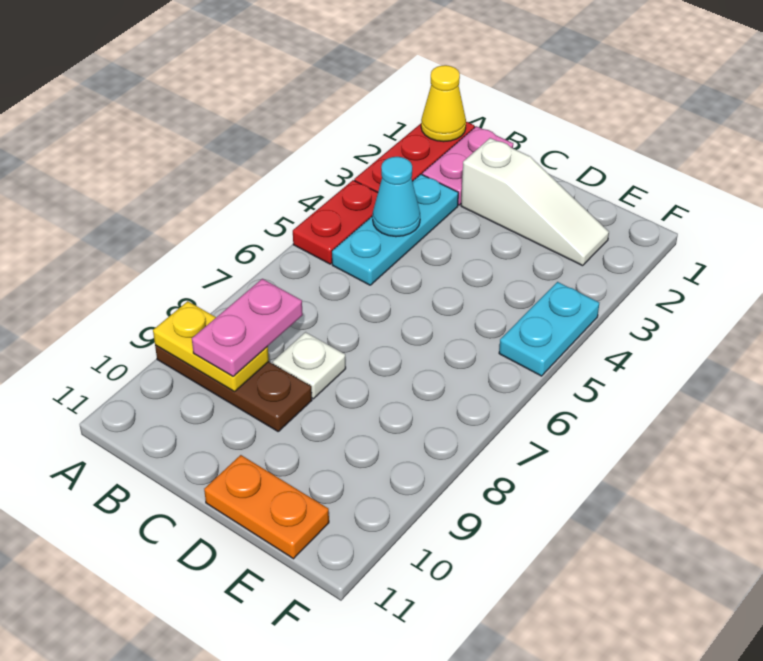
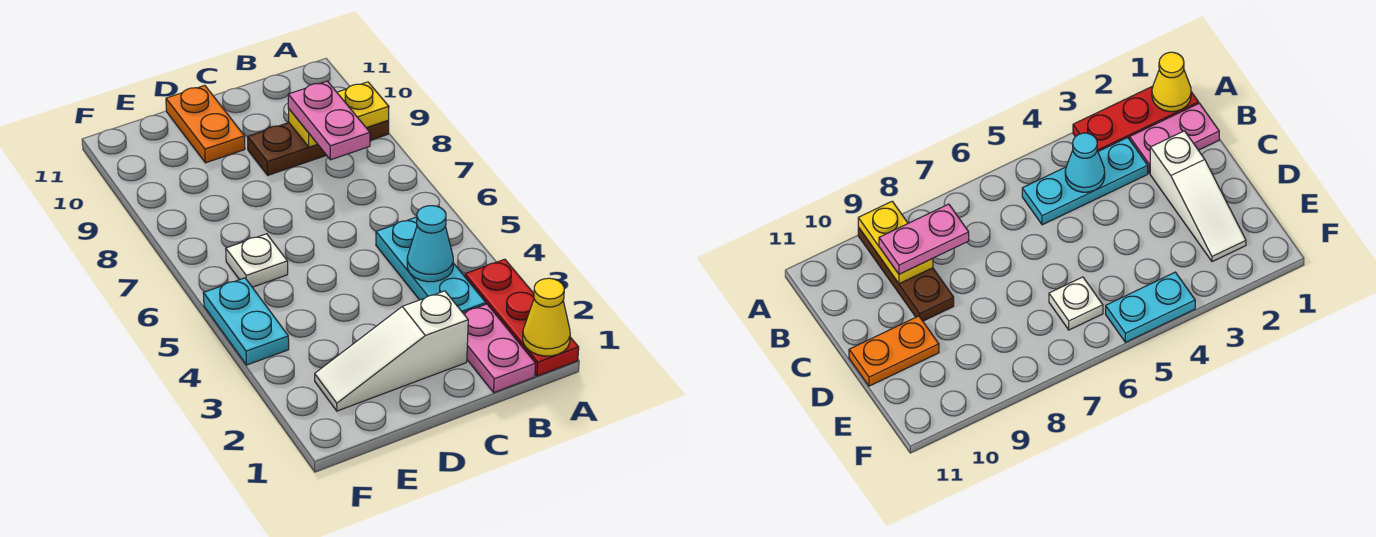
red 1x2 plate [293,180,378,264] -> none
white 1x1 plate [273,332,346,399] -> white 1x1 plate moved to [226,234,288,287]
orange 1x2 plate [204,455,329,559] -> orange 1x2 plate turned to [166,85,245,163]

